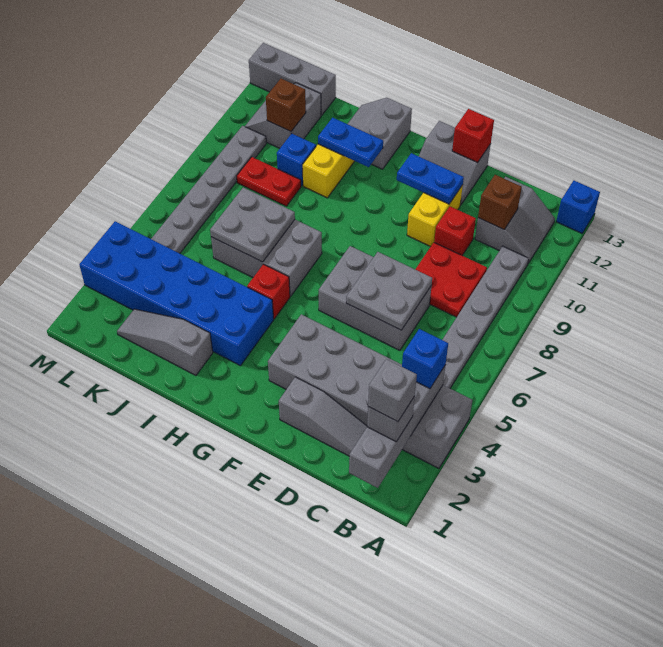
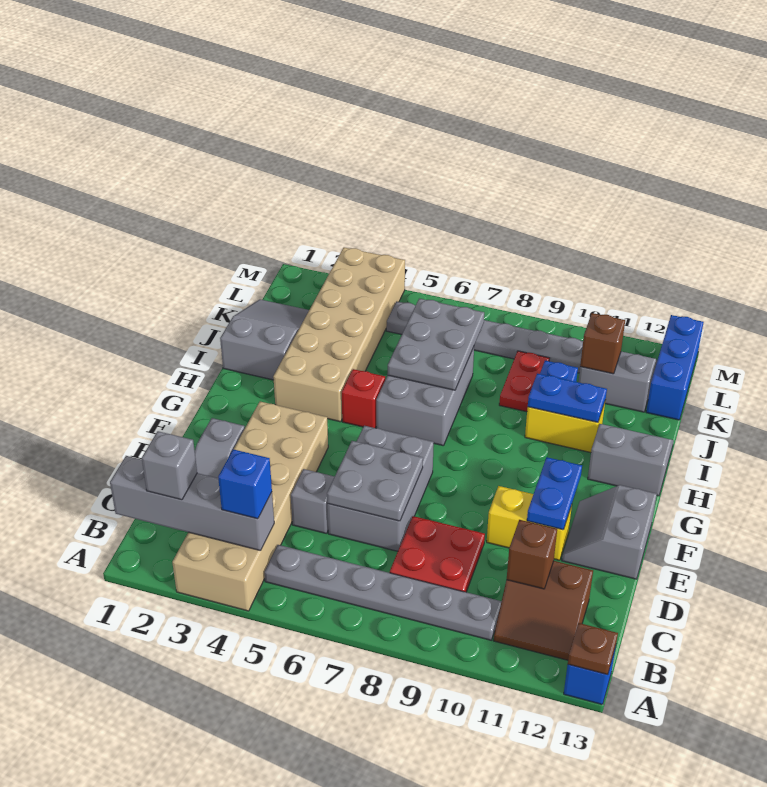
grey 2x6 brick [268,314,472,468] -> tan 2x6 brick [172,402,328,611]
none -> brown 1x1 plate [568,623,618,675]
grey 1x1 brick [368,359,417,422] -> grey 1x1 brick moved to [291,469,335,534]
grey 2x2 slope [475,177,555,263] -> brown 2x2 slope [493,561,593,660]
red 1x1 brick [434,207,476,255] -> none
red 1x1 brick [452,109,494,163] -> none
blue 2x6 brick [79,221,274,366] -> tan 2x6 brick [273,247,405,422]
blue 1x2 plate [318,118,383,167] -> blue 1x2 plate turned to [528,373,607,422]
grey 1x3 slope [117,309,213,376] -> grey 2x3 slope [220,299,309,380]
grey 2x2 plate [210,188,295,262] -> grey 2x3 plate [387,299,484,390]
grey 1x3 brick [249,43,336,115] -> blue 1x3 brick [646,315,704,420]

